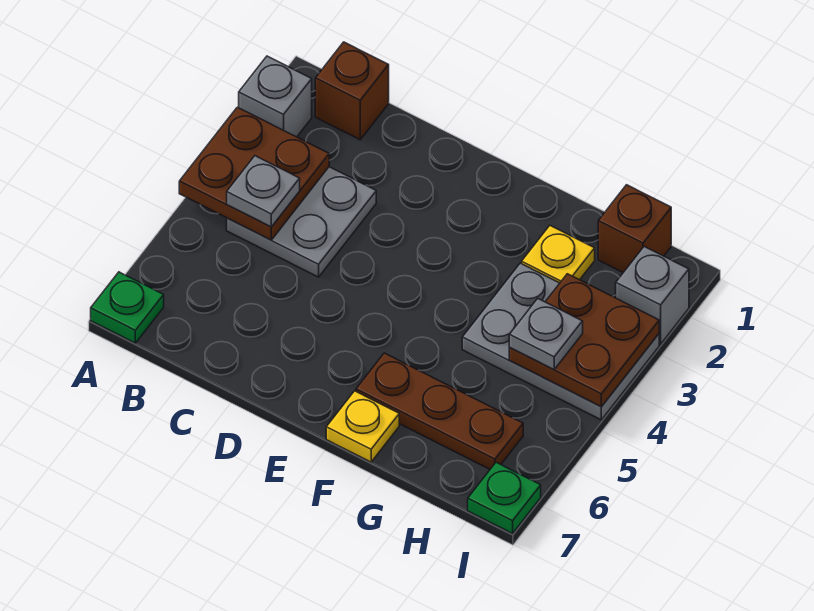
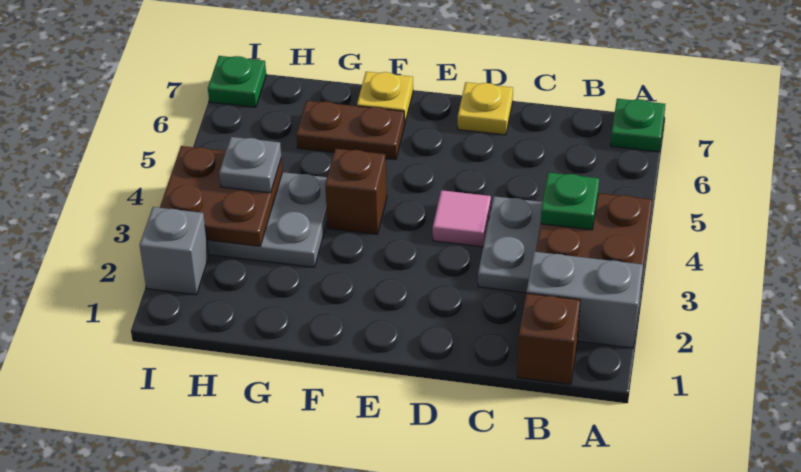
grey 1x1 brick [239,56,312,137] -> grey 1x2 brick [527,252,643,348]
grey 1x1 plate [227,156,300,227] -> green 1x1 plate [541,172,599,230]
none -> pink 1x1 tile [433,190,491,247]
brown 1x3 plate [356,353,523,469] -> brown 1x2 plate [296,101,405,159]
yellow 1x1 plate [522,226,595,283] -> yellow 1x1 plate moved to [458,82,513,135]
brown 1x1 brick [598,185,671,273] -> brown 1x1 brick moved to [325,148,387,234]

